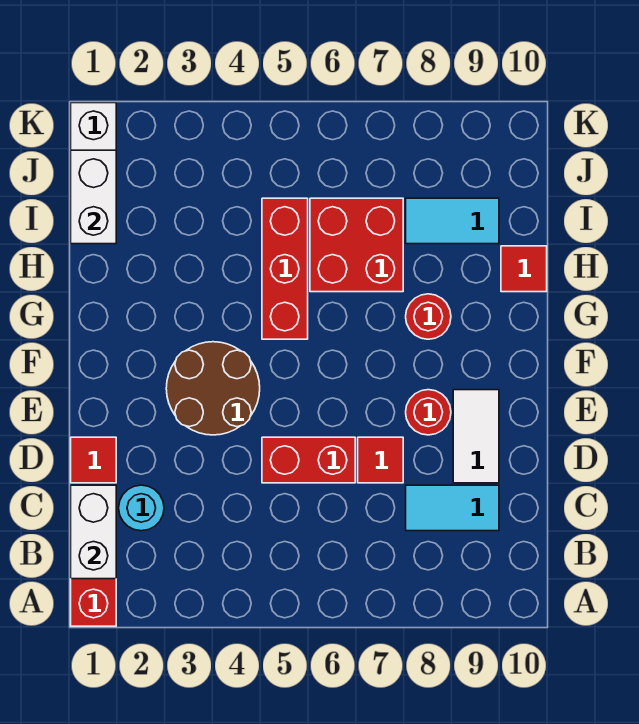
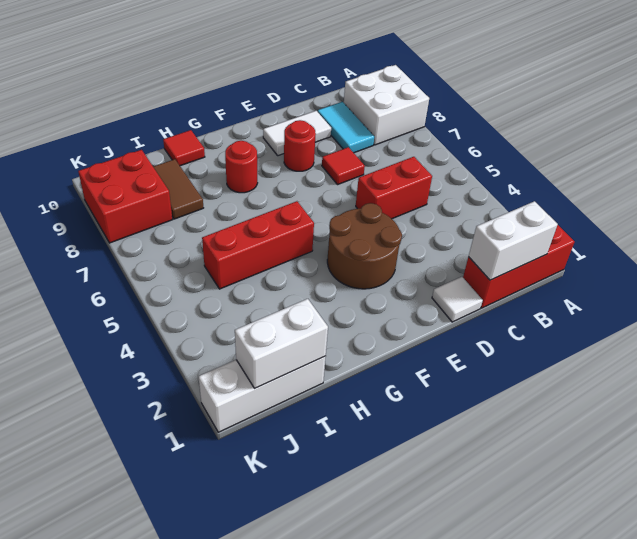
none -> white 2x2 brick [343,65,429,145]
cyan 1x1 round brick [119,485,164,531] -> none
red 1x1 tile [71,437,116,483] -> white 1x1 tile [432,277,483,322]
red 1x2 brick [262,437,355,483] -> red 1x2 brick turned to [356,157,432,219]
red 2x2 brick [310,198,403,292] -> red 2x2 brick moved to [78,150,173,243]
cyan 1x2 tile [406,198,499,244] -> brown 1x2 tile [153,159,203,219]

